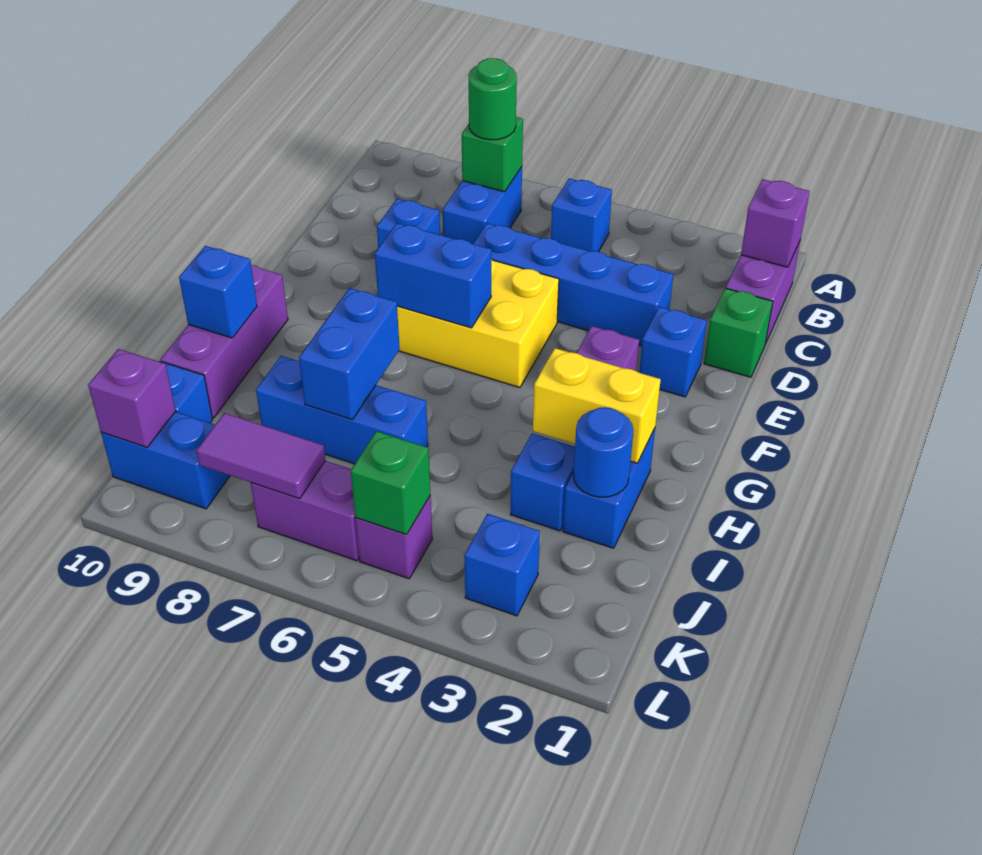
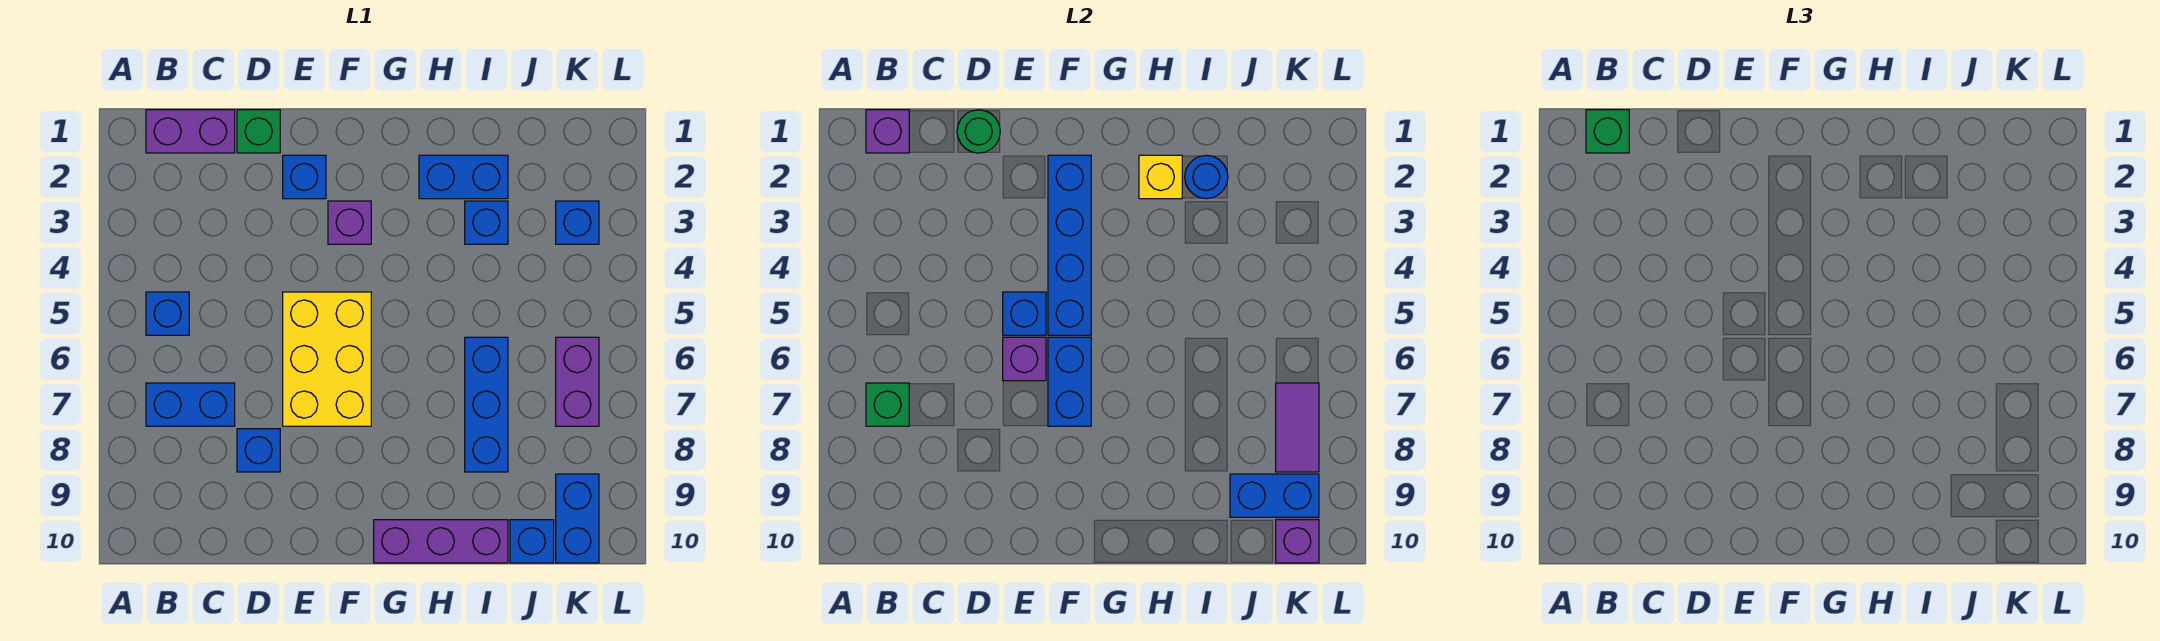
green 1x1 round brick [468,58,517,140] -> green 1x1 round brick moved to [957,110,1000,153]
blue 1x4 brick [473,223,673,346] -> blue 1x4 brick moved to [1048,155,1091,335]
yellow 1x2 brick [533,348,661,463] -> yellow 1x1 brick [1139,155,1182,199]
blue 1x2 brick [299,288,400,419] -> blue 1x2 brick moved to [1230,474,1319,517]
blue 1x1 brick [179,246,257,338] -> blue 1x1 brick moved to [1003,292,1046,335]
purple 1x1 brick [355,495,432,579] -> purple 1x1 brick moved to [1003,337,1046,381]
green 1x1 brick [351,431,430,535] -> green 1x1 brick moved to [1586,110,1629,153]

